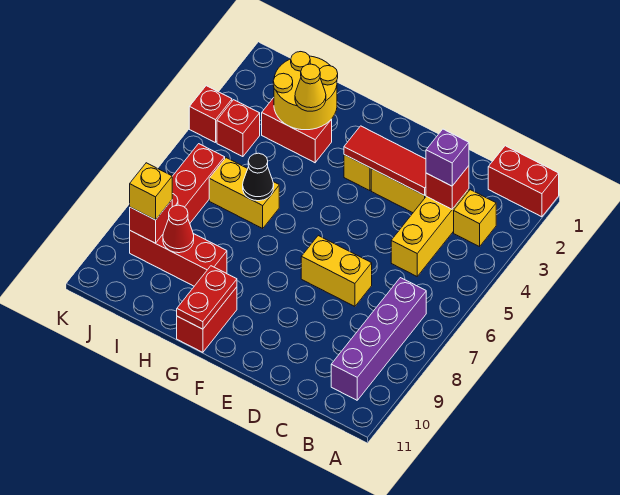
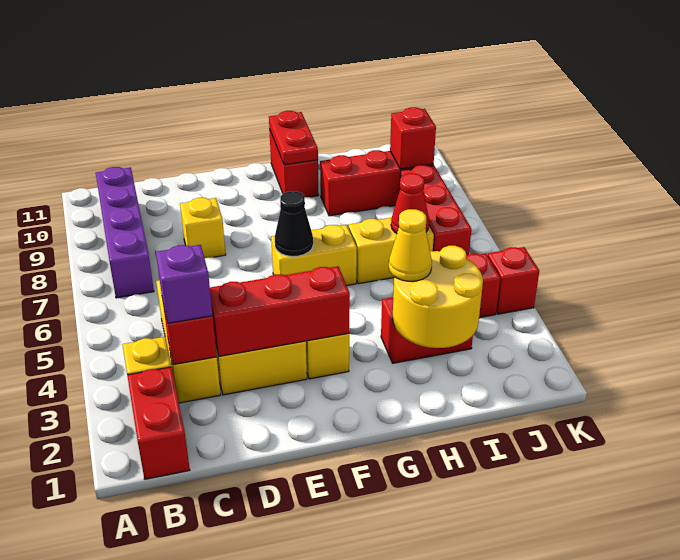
red 1x2 brick [488,146,559,217] -> red 1x2 brick turned to [127,367,190,479]
red 1x3 tile [344,126,426,195] -> red 1x3 brick [210,266,350,356]
yellow 1x2 brick [301,236,372,306] -> yellow 1x2 brick moved to [271,225,357,286]
black 1x1 cone [243,153,274,201] -> black 1x1 cone moved to [275,191,313,256]
red 1x1 cone [163,205,194,253] -> red 1x1 cone moved to [391,173,429,234]
yellow 1x1 brick [130,163,172,220] -> yellow 1x1 brick moved to [180,198,226,258]

